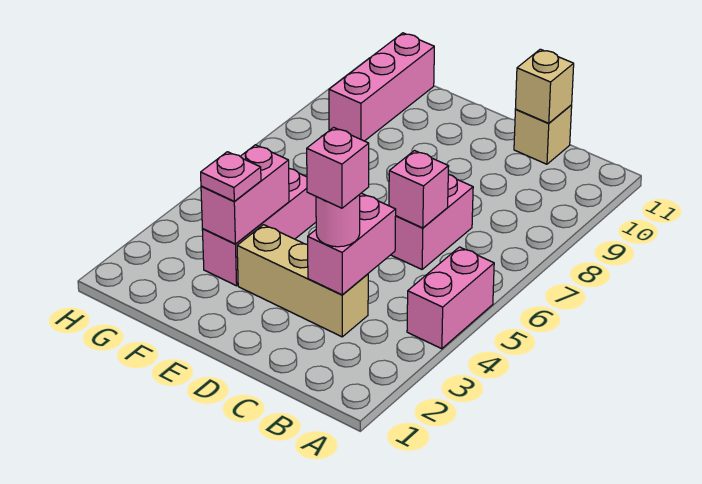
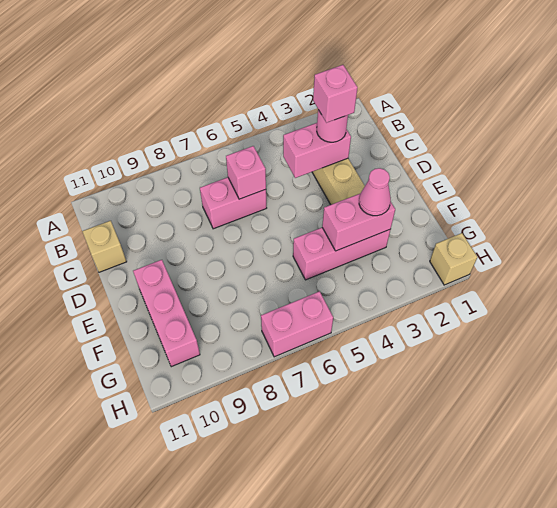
pink 1x2 brick [407,247,494,349] -> pink 1x2 brick moved to [261,291,333,357]
tan 1x1 brick [515,49,574,123] -> tan 1x1 brick moved to [430,233,477,285]
pink 1x1 plate [201,152,261,201] -> pink 1x1 cone [359,168,391,216]
pink 1x3 brick [329,33,434,141] -> pink 1x3 brick turned to [133,260,200,367]

